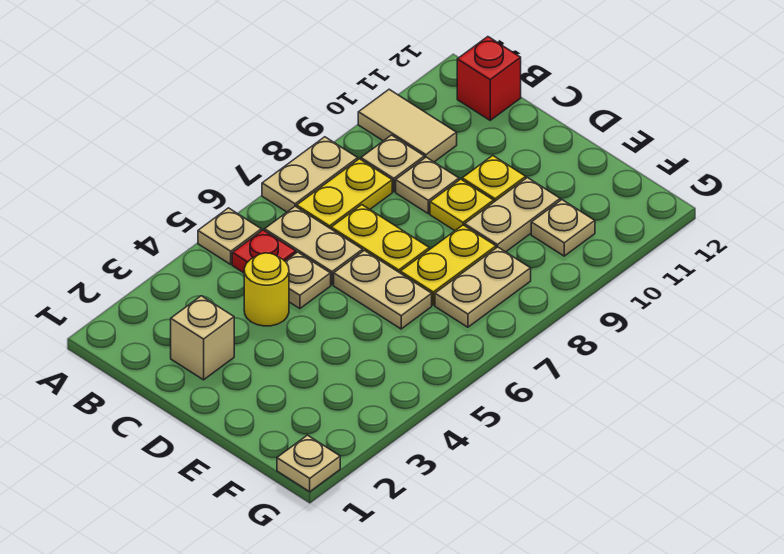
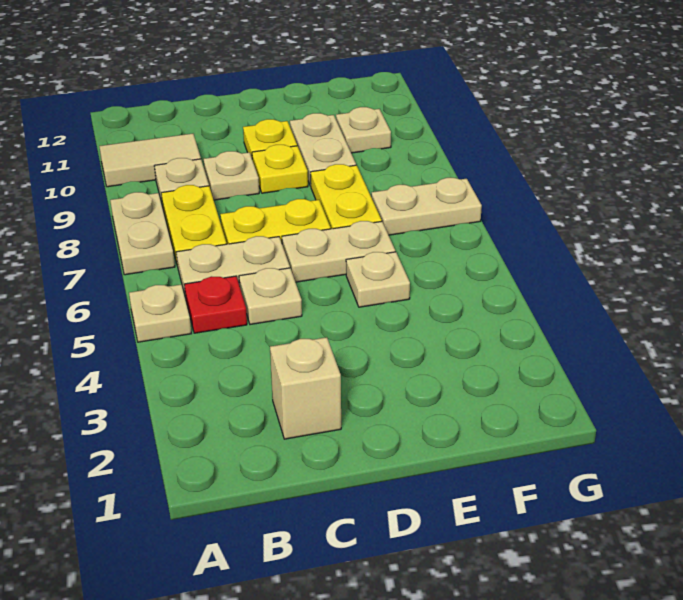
red 1x1 brick [457,37,521,120] -> none
yellow 1x1 round brick [244,253,289,326] -> none
tan 1x2 plate [435,247,531,327] -> tan 1x2 plate turned to [371,178,482,235]
tan 1x1 plate [277,435,340,492] -> tan 1x1 plate moved to [346,252,410,307]

